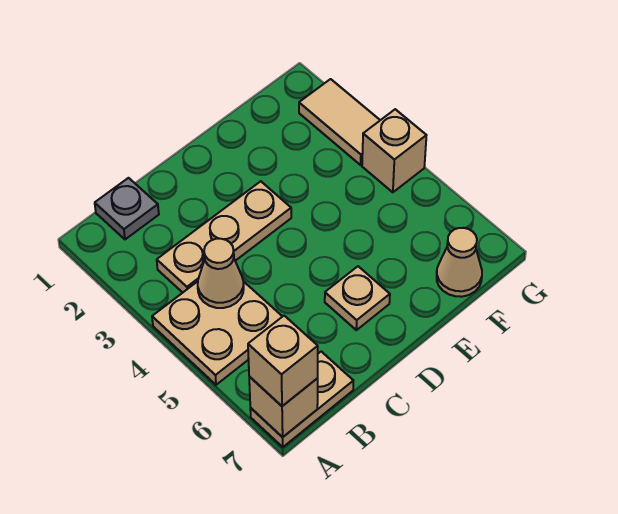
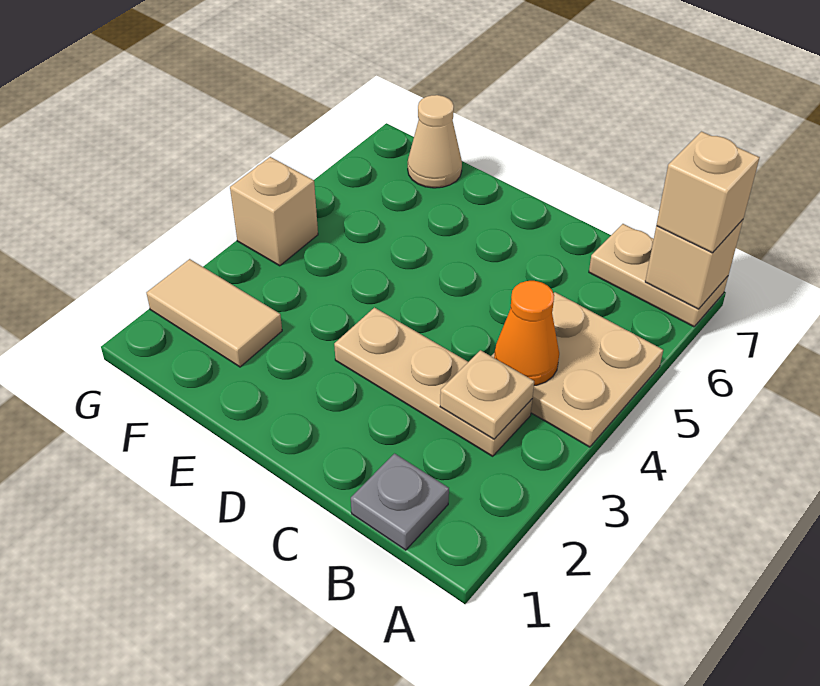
tan 1x1 cone [198,239,244,308] -> orange 1x1 cone [494,281,559,385]
tan 1x1 plate [325,266,390,330] -> tan 1x1 plate moved to [440,350,534,439]
tan 1x2 tile [299,79,380,165] -> tan 1x2 tile turned to [147,259,282,367]

